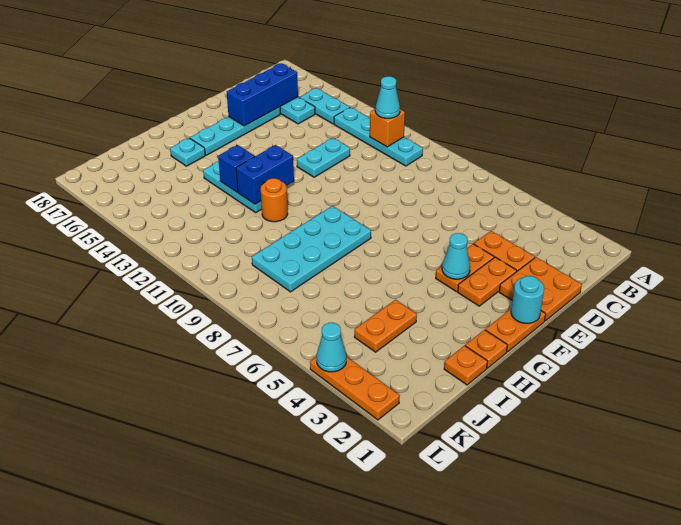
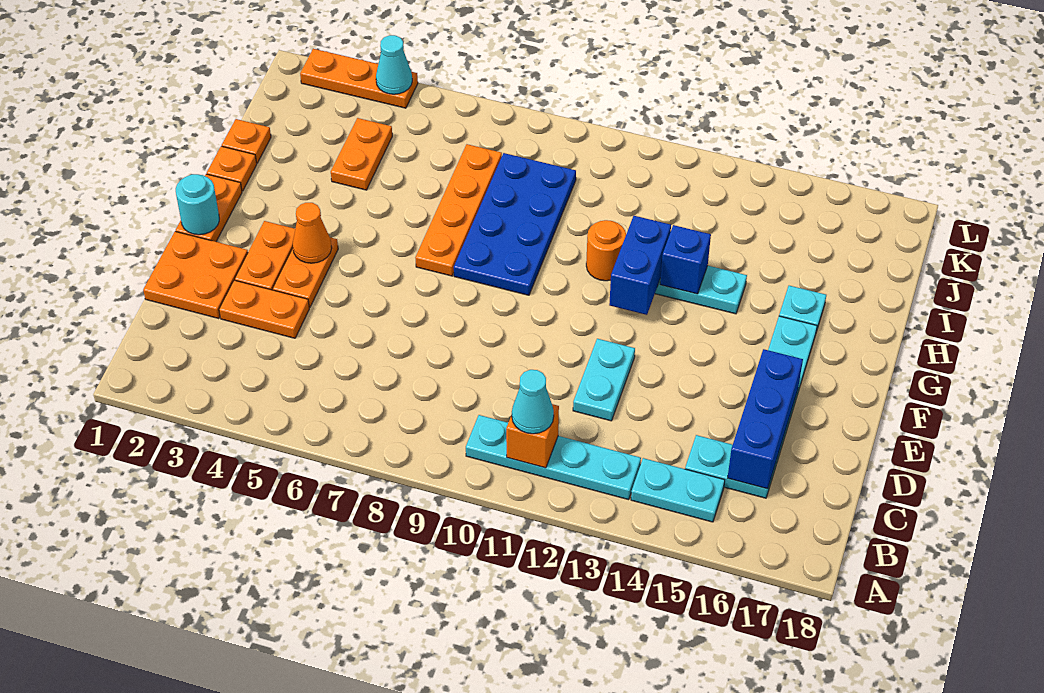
cyan 1x1 cone [442,233,470,279] -> orange 1x1 cone [293,203,332,263]
none -> orange 1x4 plate [415,144,502,276]
cyan 2x4 plate [252,206,371,292] -> blue 2x4 plate [454,153,576,295]

